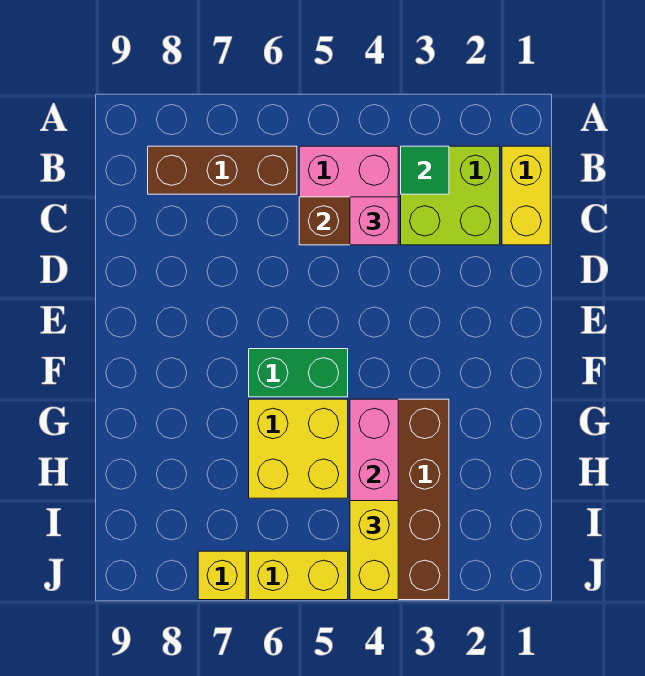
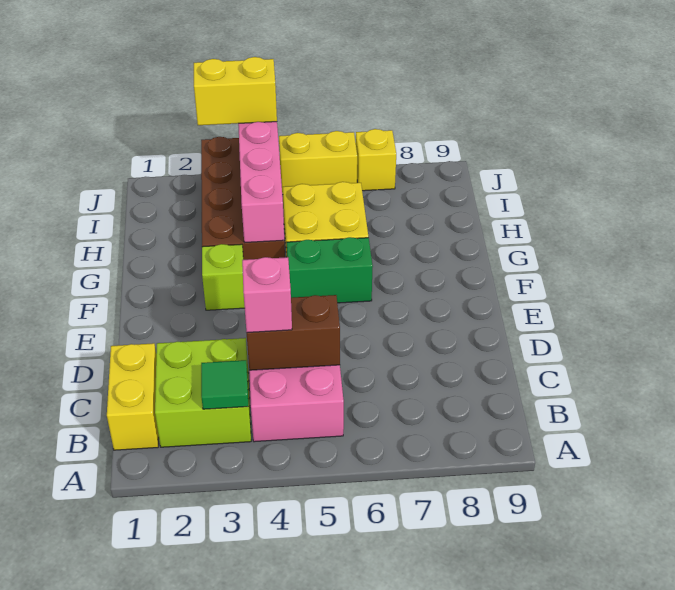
brown 1x3 brick [148,146,297,194] -> none
none -> lime 1x1 brick [202,244,245,310]
yellow 1x2 brick [350,501,398,600] -> yellow 1x2 brick turned to [194,57,277,125]

